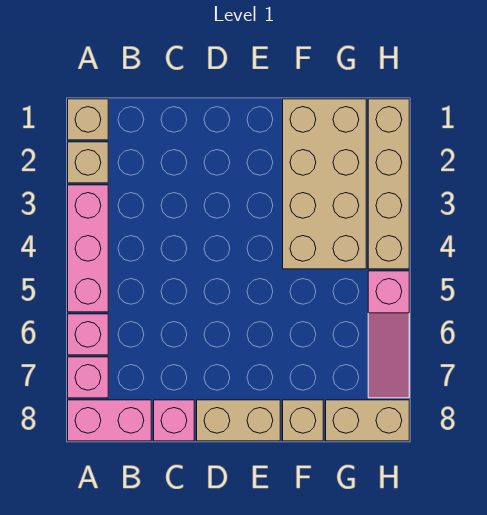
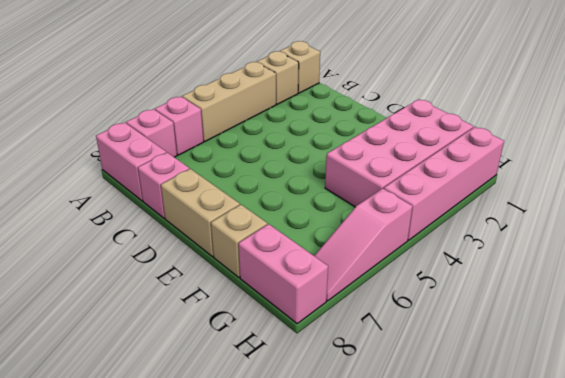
pink 1x3 brick [68,185,108,312] -> tan 1x3 brick [182,62,276,141]
tan 2x4 brick [283,99,366,269] -> pink 2x4 brick [325,99,474,207]
tan 1x2 brick [326,400,409,441] -> pink 1x2 brick [239,224,328,324]
tan 1x4 brick [368,99,409,269] -> pink 1x4 brick [384,127,504,240]

